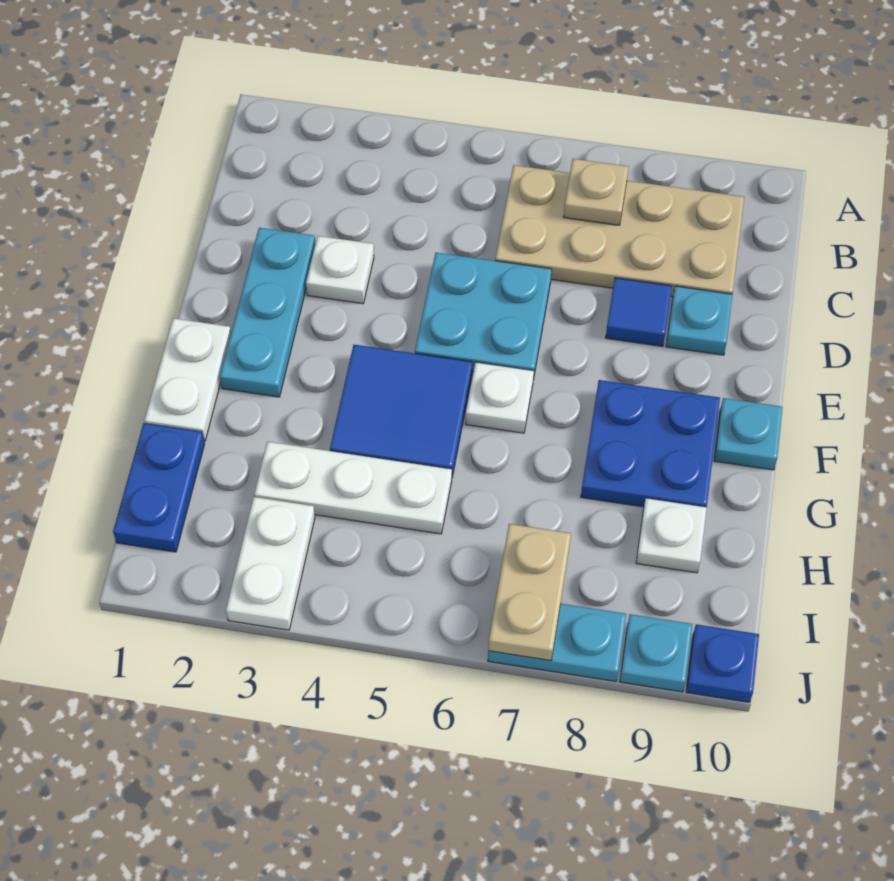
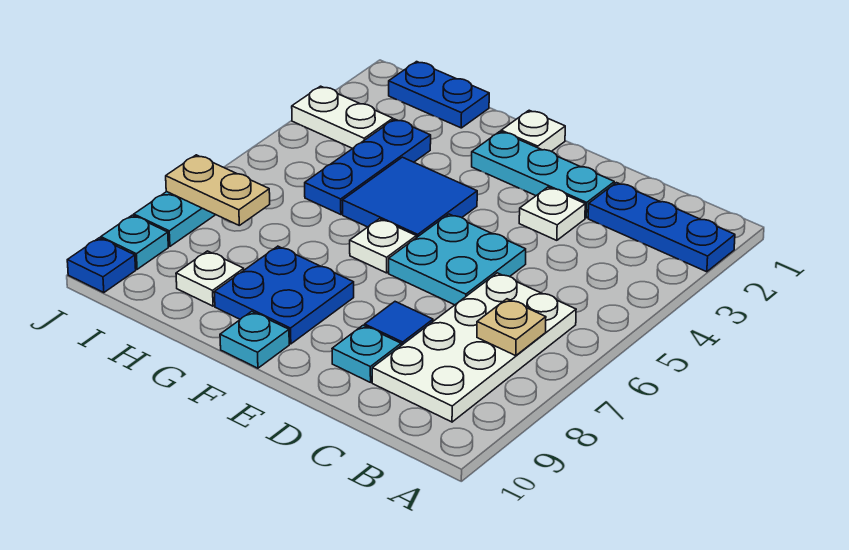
none -> blue 1x3 plate [588,183,735,272]
tan 2x4 plate [495,165,744,297] -> white 2x4 plate [372,273,576,422]
white 1x2 plate [144,318,231,441] -> white 1x1 plate [501,110,565,151]
white 1x3 plate [254,442,452,534] -> blue 1x3 plate [305,119,431,215]

